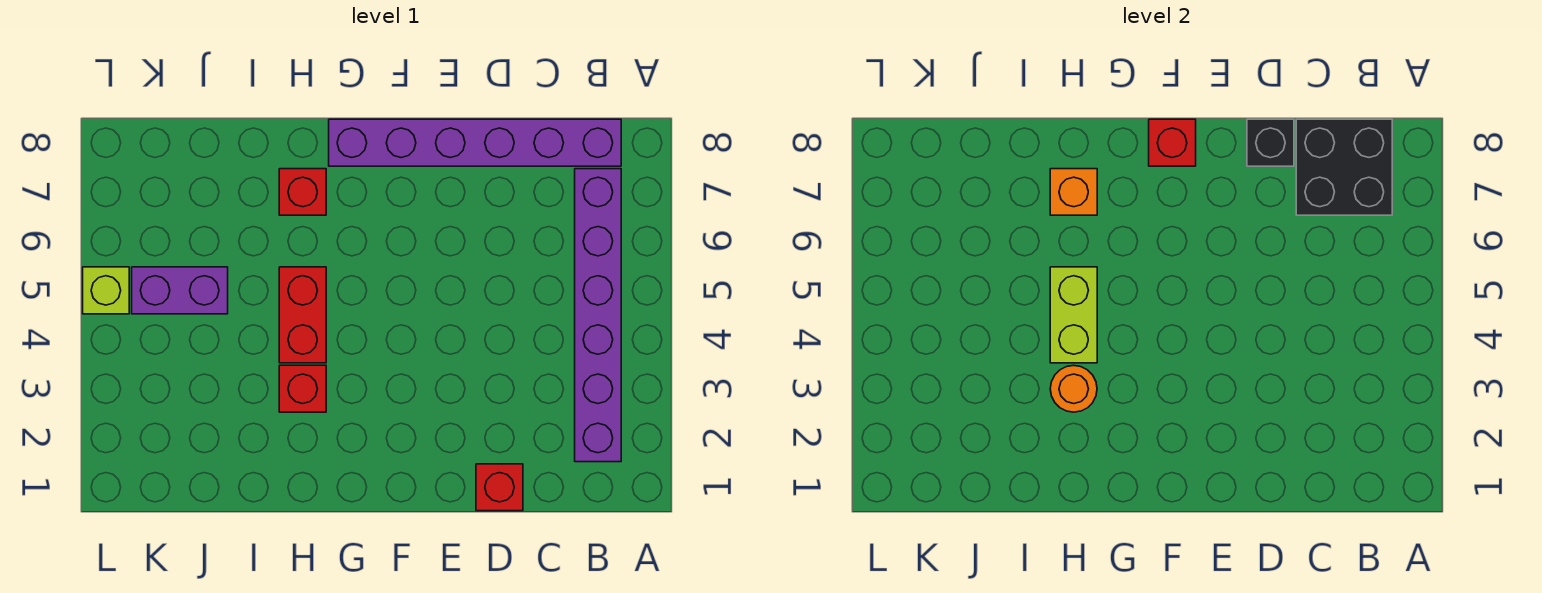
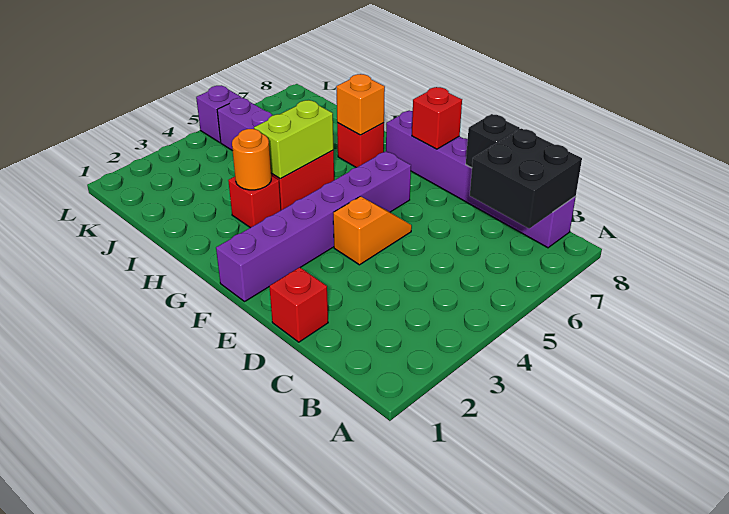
purple 1x6 brick [575,169,621,462] -> purple 1x6 brick moved to [216,151,411,302]
none -> orange 1x2 slope [333,196,412,265]
lime 1x1 brick [83,267,129,314] -> purple 1x1 brick [196,86,241,143]

